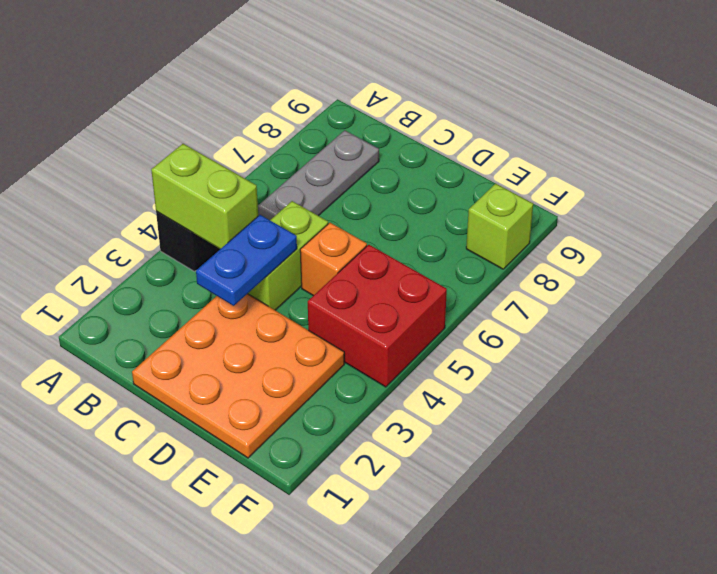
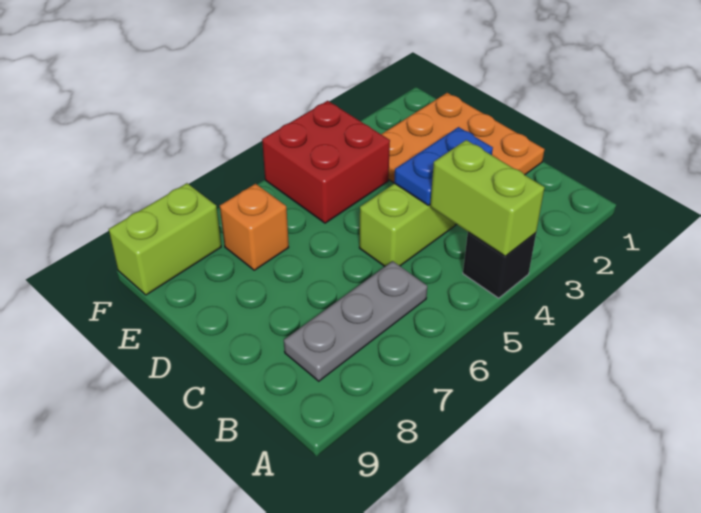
orange 1x1 brick [300,223,367,296] -> orange 1x1 brick moved to [220,184,289,270]
lime 1x1 brick [466,183,533,269] -> lime 1x2 brick [109,183,221,295]

